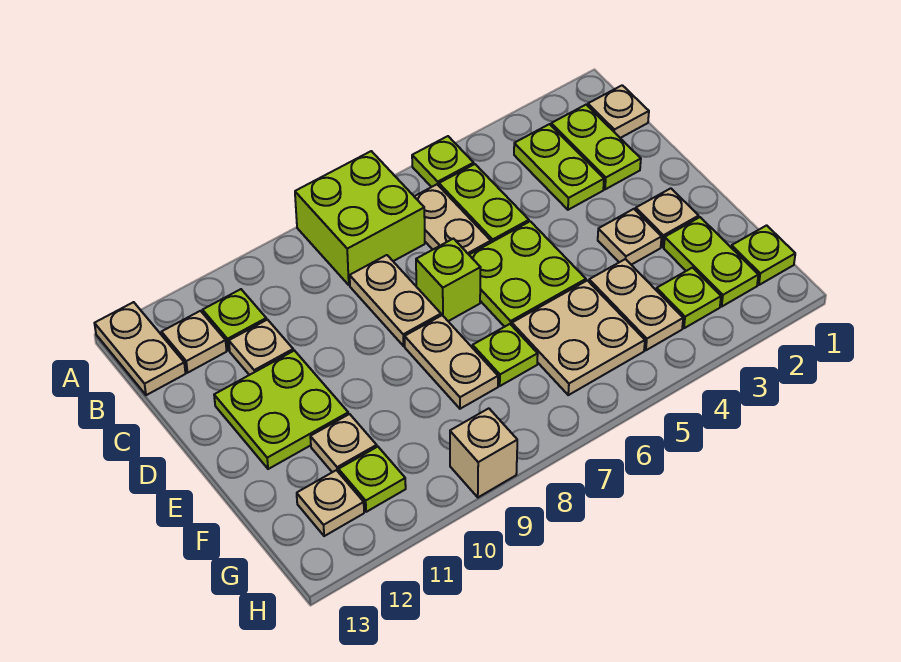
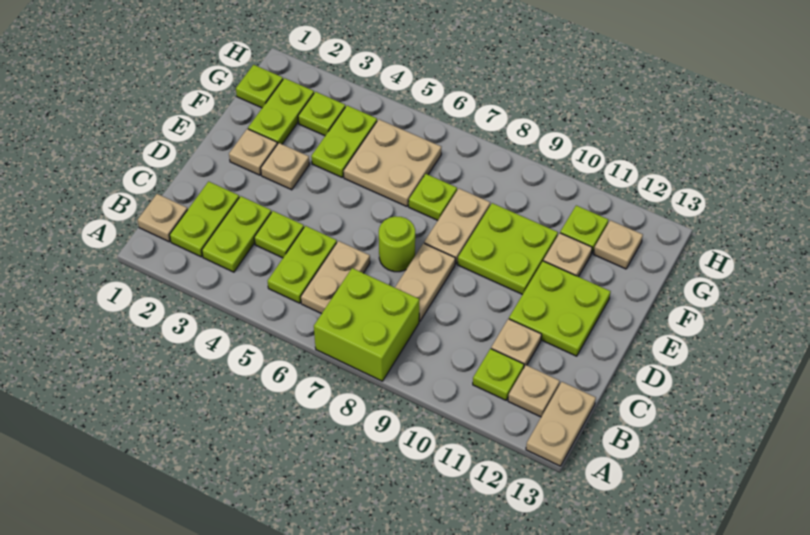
lime 1x1 plate [412,136,474,187] -> lime 1x1 plate moved to [254,211,304,258]
lime 2x2 plate [469,221,586,327] -> lime 2x2 plate moved to [458,203,558,295]
lime 1x1 brick [416,239,481,321] -> lime 1x1 round brick [379,216,415,272]
tan 1x2 plate [589,259,683,350] -> lime 1x2 plate [311,106,377,177]
tan 1x1 brick [450,408,517,497] -> none

